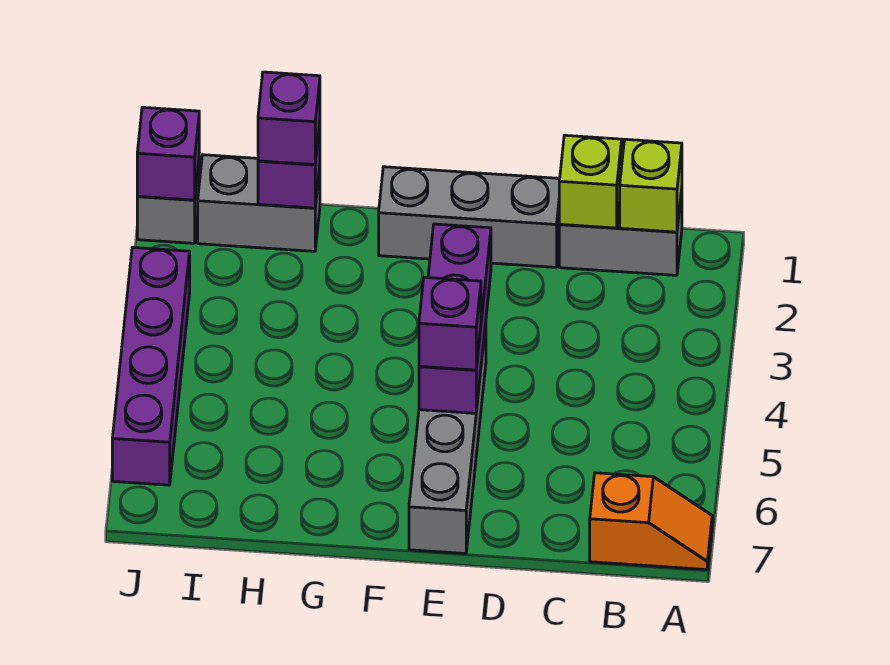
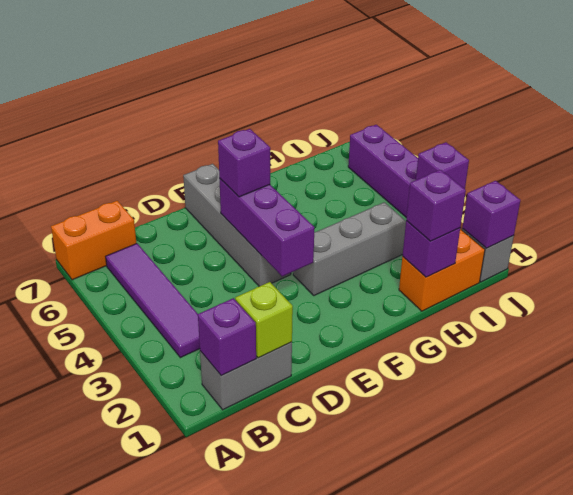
orange 1x2 slope [590,473,712,570] -> orange 1x2 brick [51,201,136,280]
lime 1x1 brick [620,139,682,232] -> purple 1x1 brick [198,298,256,376]
none -> purple 1x4 tile [106,243,200,358]
grey 1x3 brick [379,167,560,267] -> grey 1x3 brick moved to [293,202,406,296]
grey 1x2 brick [198,155,320,251] -> orange 1x2 brick [399,229,485,311]
none -> purple 1x1 brick [416,142,469,189]

